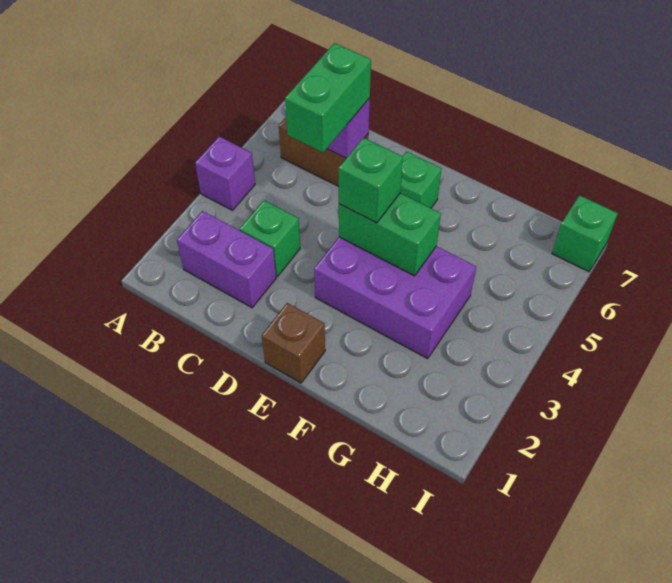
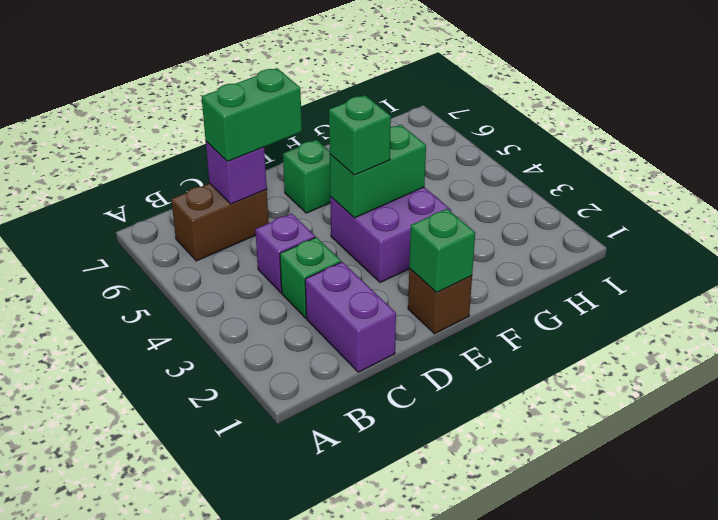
purple 1x1 brick [195,137,255,210] -> purple 1x1 brick moved to [255,214,315,292]
purple 1x2 brick [177,211,276,308] -> purple 1x2 brick turned to [305,262,396,372]
green 1x2 brick [285,43,371,152] -> green 1x2 brick turned to [202,68,302,161]
purple 2x3 brick [314,237,476,359] -> purple 2x2 brick [330,187,451,283]
green 1x1 brick [552,195,618,272] -> green 1x1 brick moved to [409,209,475,293]

